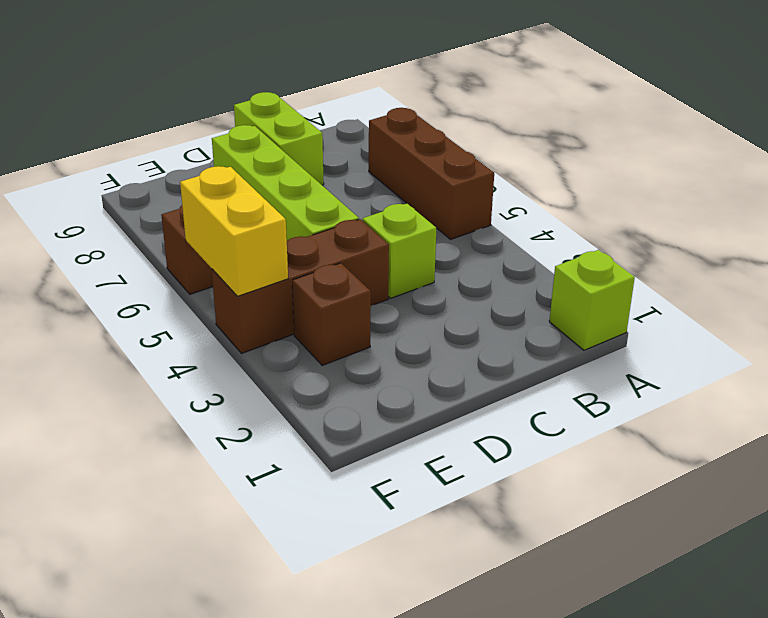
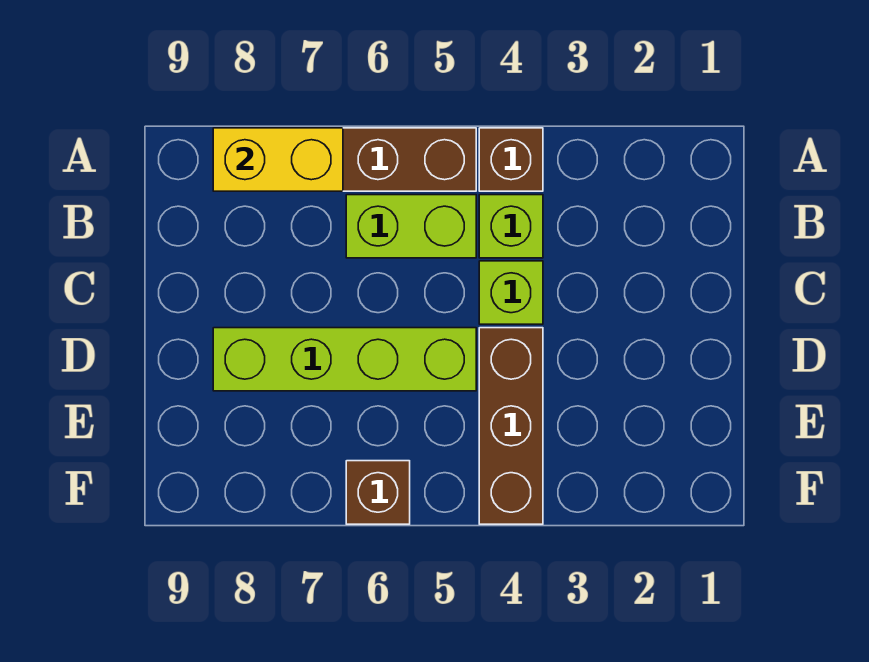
lime 1x1 brick [549,250,635,350] -> lime 1x1 brick moved to [479,195,543,258]
lime 1x2 brick [234,92,324,185] -> lime 1x2 brick moved to [346,195,476,258]
brown 1x1 brick [292,263,371,365] -> brown 1x1 brick moved to [479,128,543,191]
yellow 1x2 brick [180,166,288,296] -> yellow 1x2 brick moved to [213,128,343,191]

